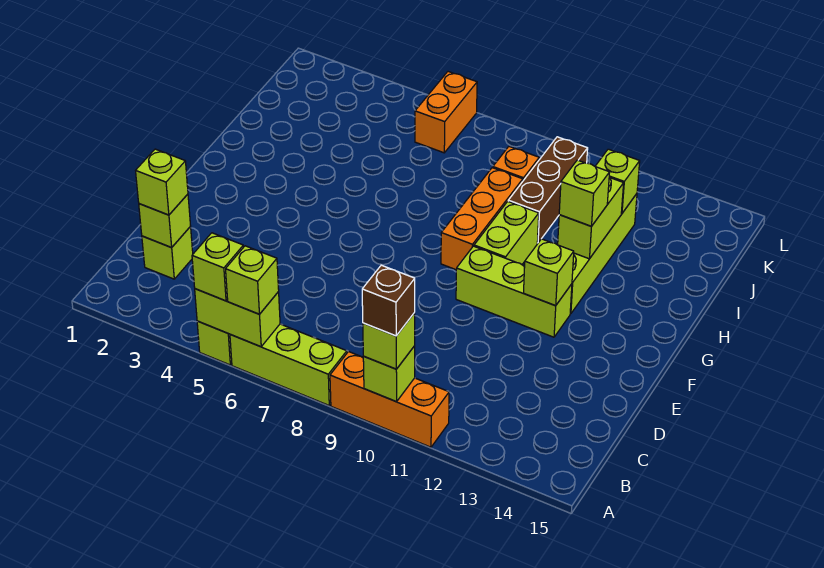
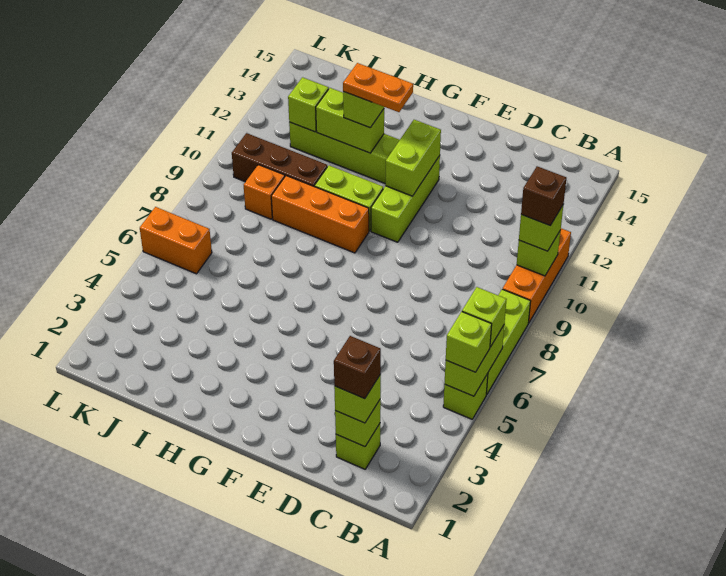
none -> brown 1x1 brick [334,336,381,399]
lime 1x1 brick [524,239,574,306] -> lime 1x2 brick [385,120,441,196]
none -> orange 1x2 plate [343,63,413,112]

